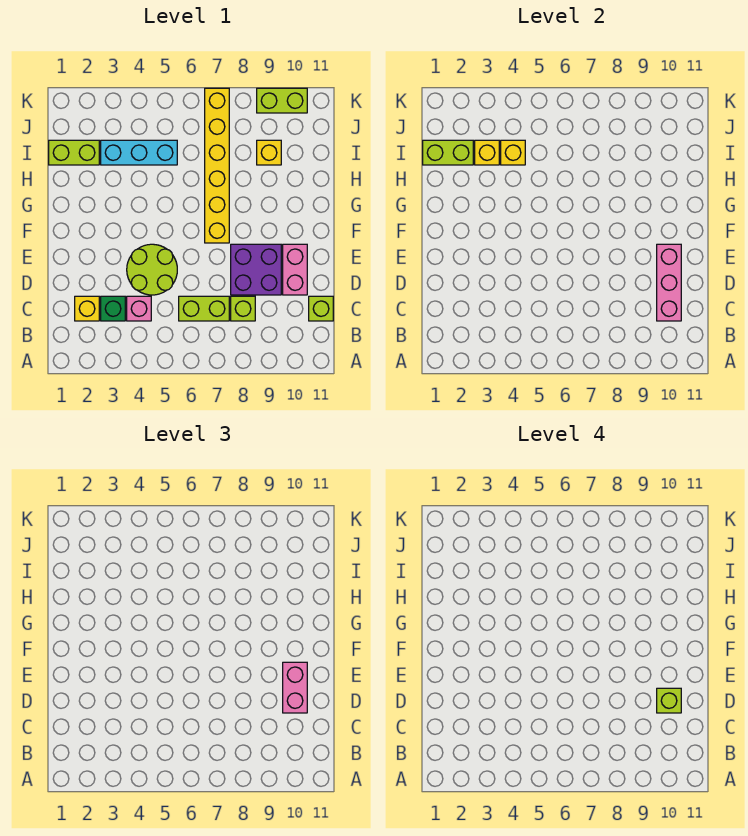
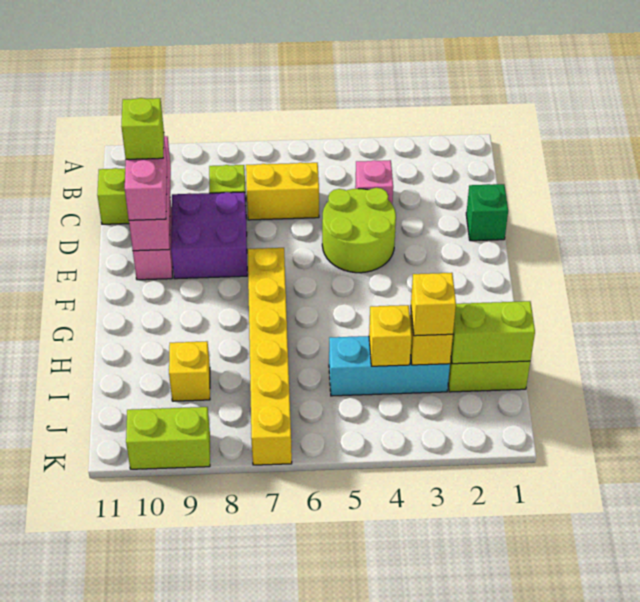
yellow 1x1 brick [75,296,99,321] -> yellow 1x1 brick moved to [411,273,456,336]
green 1x1 brick [101,296,125,321] -> green 1x1 brick moved to [466,184,508,241]
lime 1x2 brick [179,296,229,321] -> yellow 1x2 brick [246,163,319,220]

